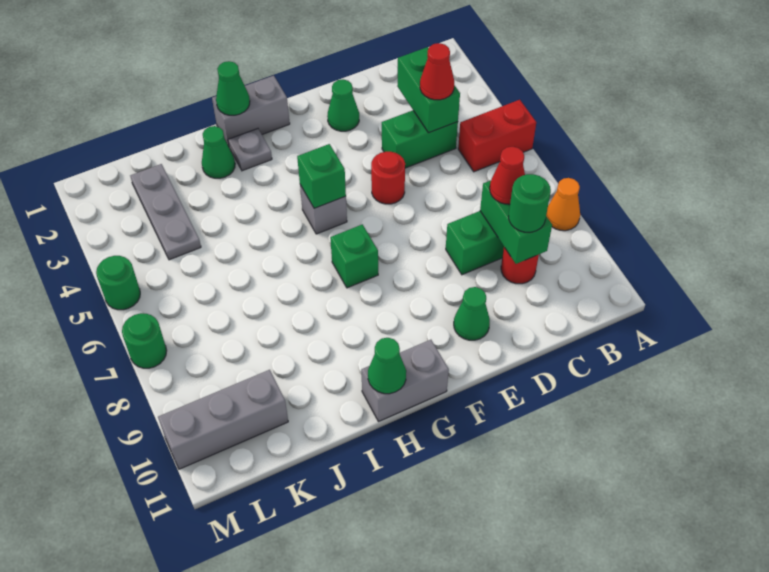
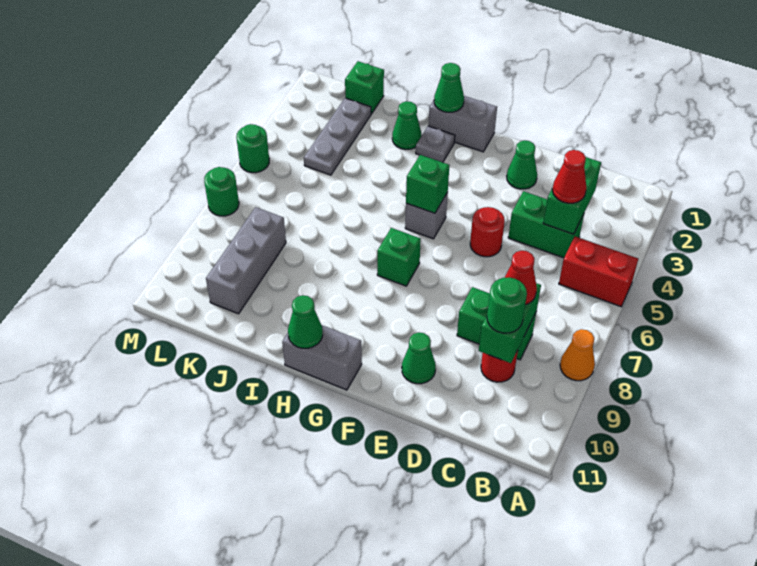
none -> green 1x1 brick [345,61,384,114]
grey 1x3 brick [158,370,288,469] -> grey 1x3 brick turned to [206,207,286,314]

